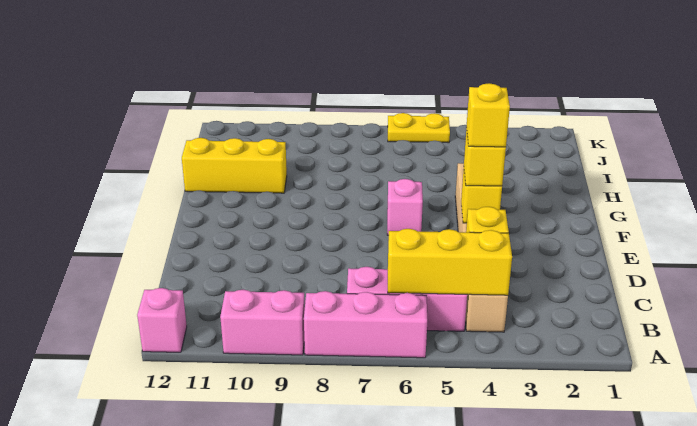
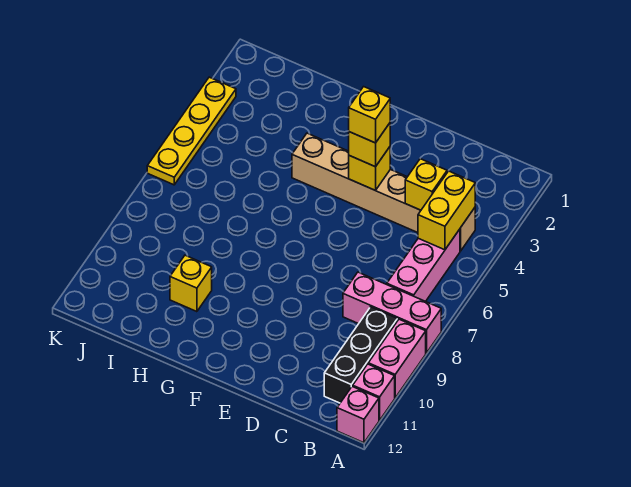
pink 1x3 brick [304,291,427,358] -> pink 1x3 brick turned to [343,272,441,353]
yellow 1x3 brick [388,229,512,295] -> yellow 1x2 brick [418,171,475,250]
none -> black 1x3 brick [324,307,397,403]
pink 1x1 brick [387,179,423,235] -> pink 1x1 brick moved to [353,364,395,420]
yellow 1x3 brick [182,138,287,193] -> yellow 1x1 brick [170,255,212,312]
yellow 1x2 plate [388,113,450,143] -> yellow 1x4 plate [147,77,236,185]

